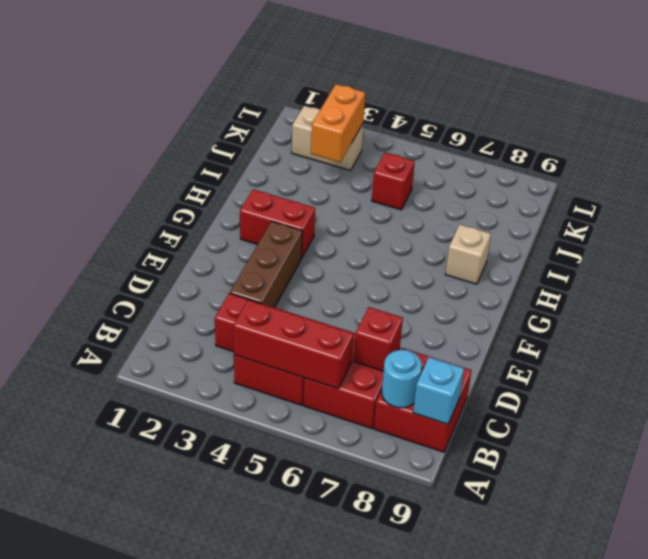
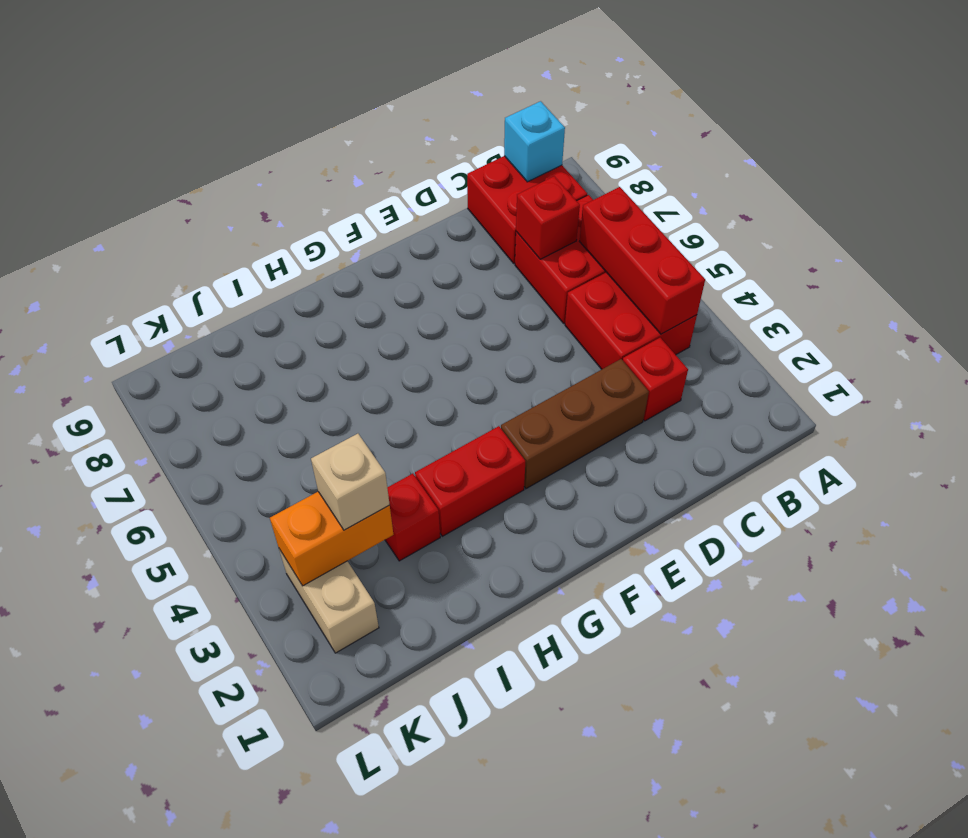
cyan 1x1 round brick [382,350,422,408] -> none
red 1x2 brick [240,189,315,257] -> red 1x2 brick turned to [415,426,525,536]
tan 1x1 brick [445,225,491,284] -> tan 1x1 brick moved to [311,434,390,530]
red 1x1 brick [372,153,415,210] -> red 1x1 brick moved to [385,474,440,561]

